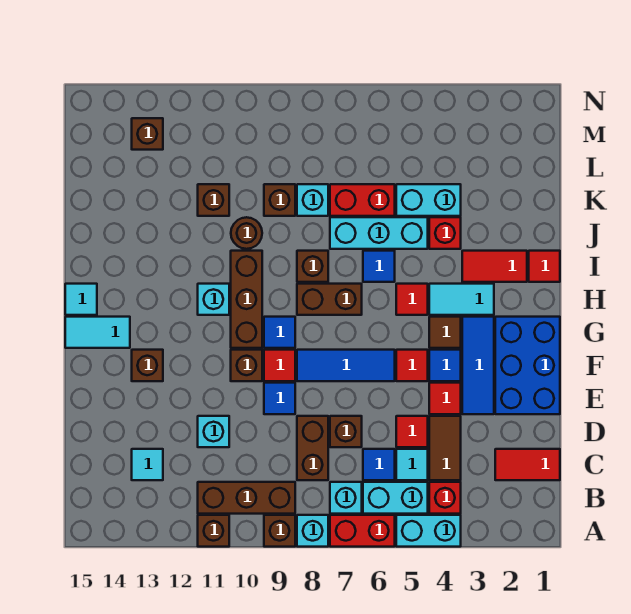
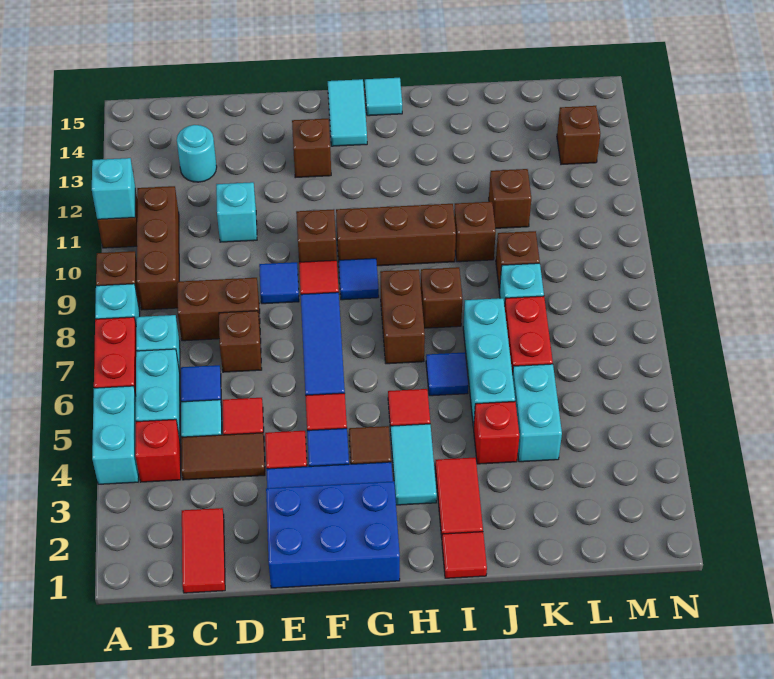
cyan 1x1 tile [132,449,163,480] -> cyan 1x1 round brick [177,125,217,182]
cyan 1x1 brick [198,284,229,315] -> cyan 1x1 brick moved to [92,158,135,219]
brown 1x1 round brick [231,217,262,249] -> brown 1x1 brick [454,202,496,262]

